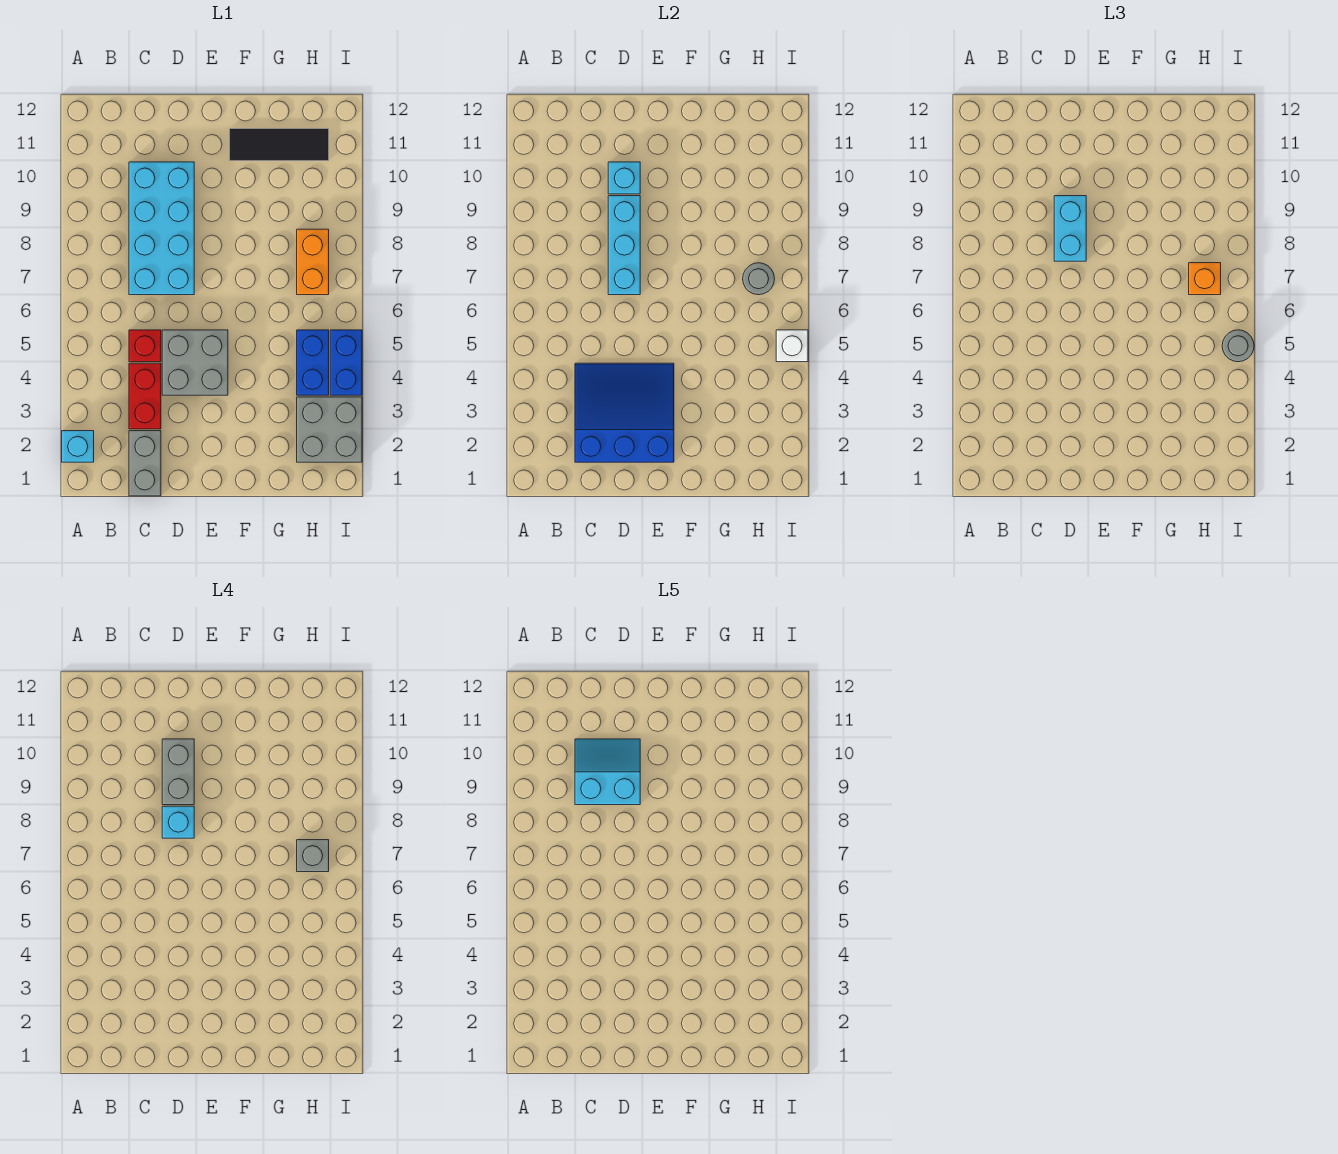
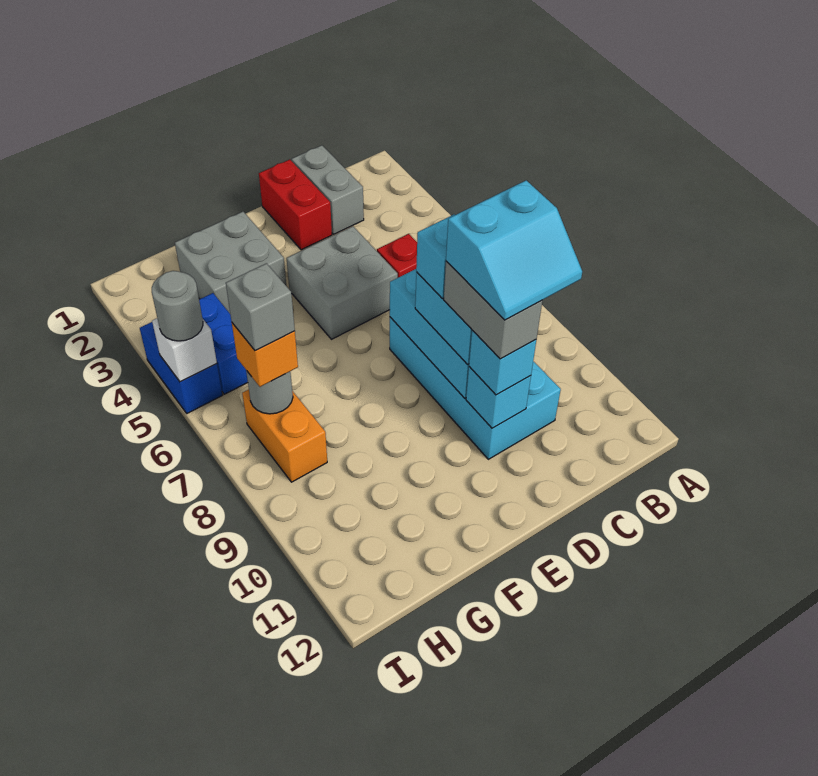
cyan 1x1 brick [62,431,94,462] -> cyan 1x1 brick moved to [469,330,536,395]
blue 3x3 slope [575,363,674,462] -> none
red 1x2 brick [129,363,161,429] -> red 1x2 brick moved to [259,160,332,250]
black 1x3 tile [230,129,329,161] -> none
grey 2x2 brick [297,397,362,462] -> grey 2x2 brick moved to [175,212,286,313]

